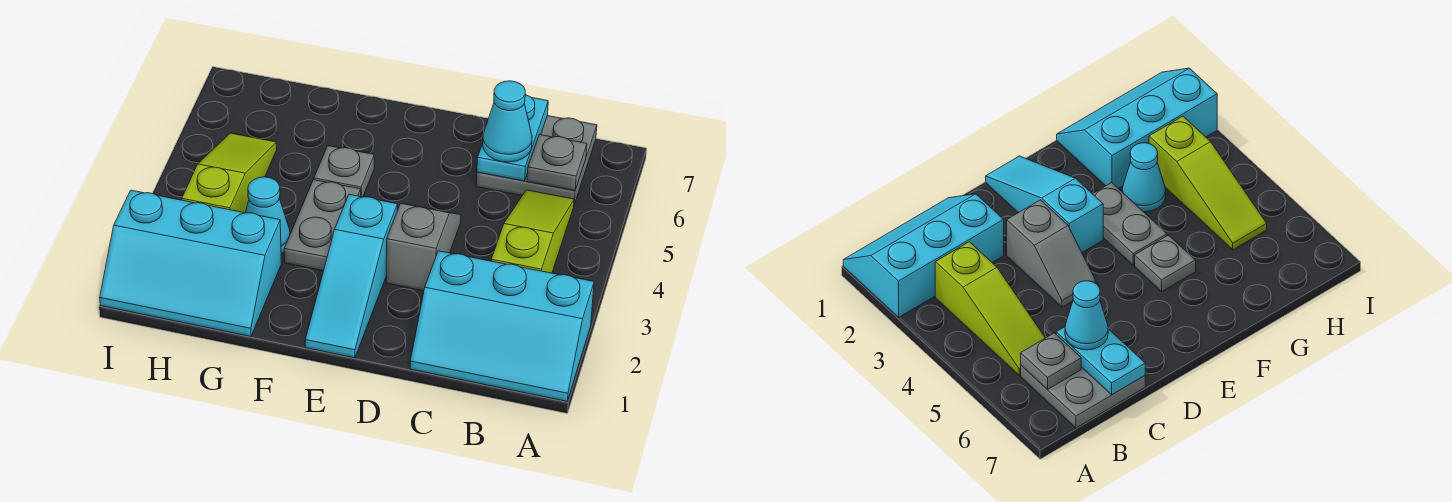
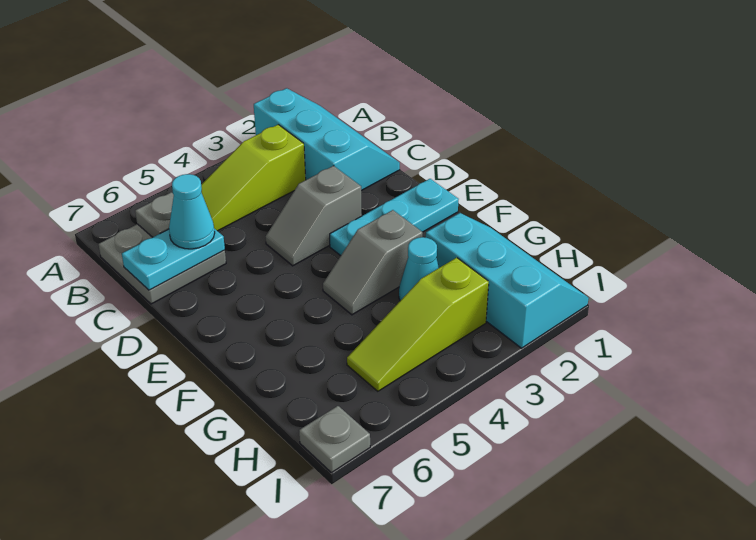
cyan 1x3 slope [305,194,398,358] -> cyan 1x3 plate [330,179,459,256]
grey 1x2 plate [284,180,361,271] -> grey 1x2 slope [323,210,423,315]
grey 1x1 plate [314,146,374,197] -> grey 1x1 plate moved to [299,406,370,473]

